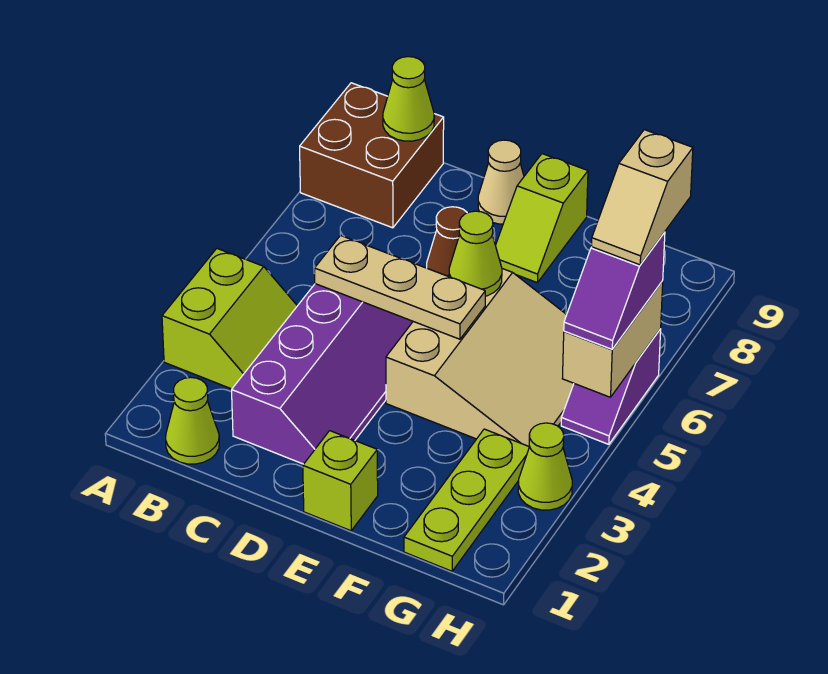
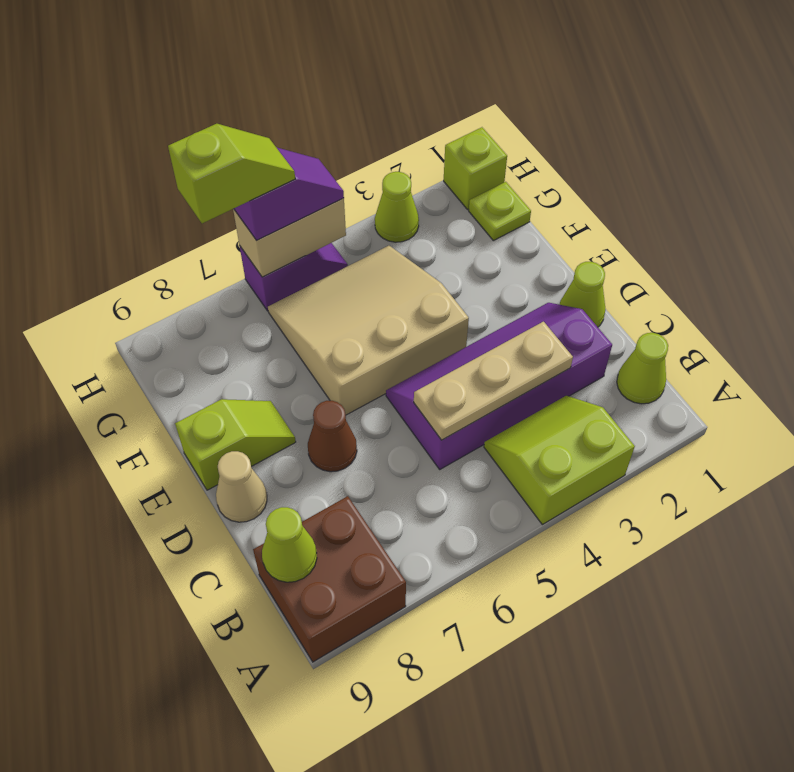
tan 1x3 plate [315,235,485,339] -> tan 1x3 plate turned to [414,322,573,440]
lime 1x1 brick [303,431,378,531] -> lime 1x1 brick moved to [444,127,507,210]
lime 1x1 cone [449,211,502,296] -> lime 1x1 cone moved to [560,262,605,327]
lime 1x3 plate [404,429,529,571] -> lime 1x1 plate [469,182,531,241]
tan 1x2 slope [592,130,693,265] -> lime 1x2 slope [168,124,295,223]

